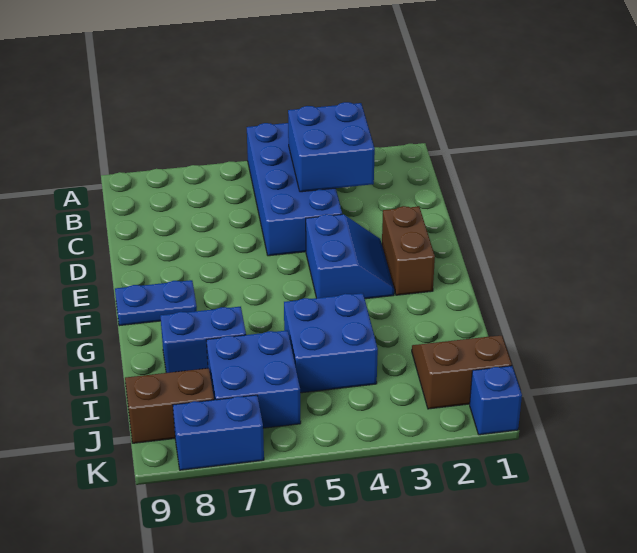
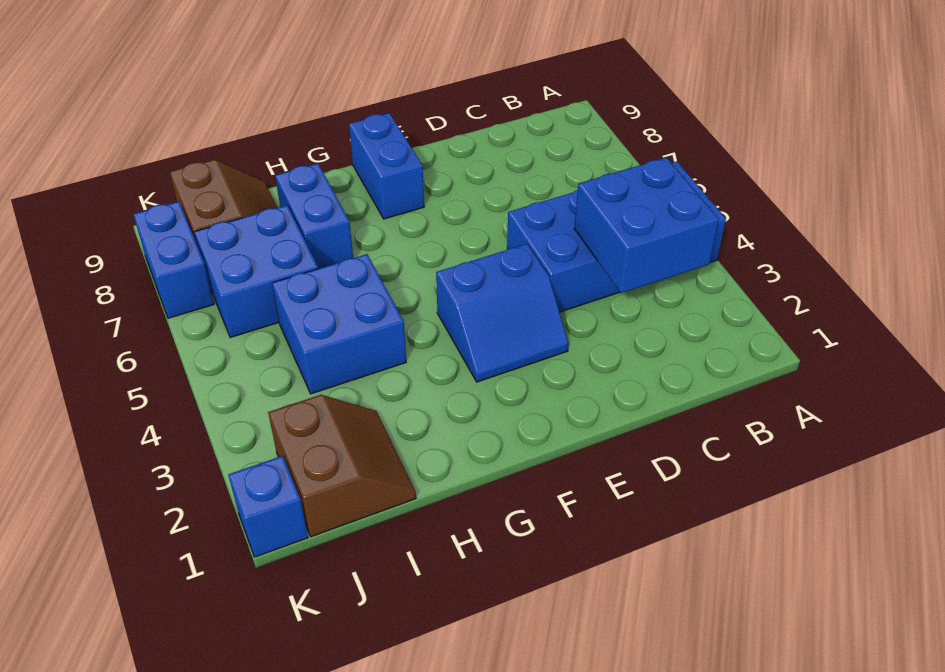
brown 1x2 brick [382,206,435,295] -> none
blue 1x2 plate [115,280,197,326] -> blue 1x2 brick [349,113,424,219]

